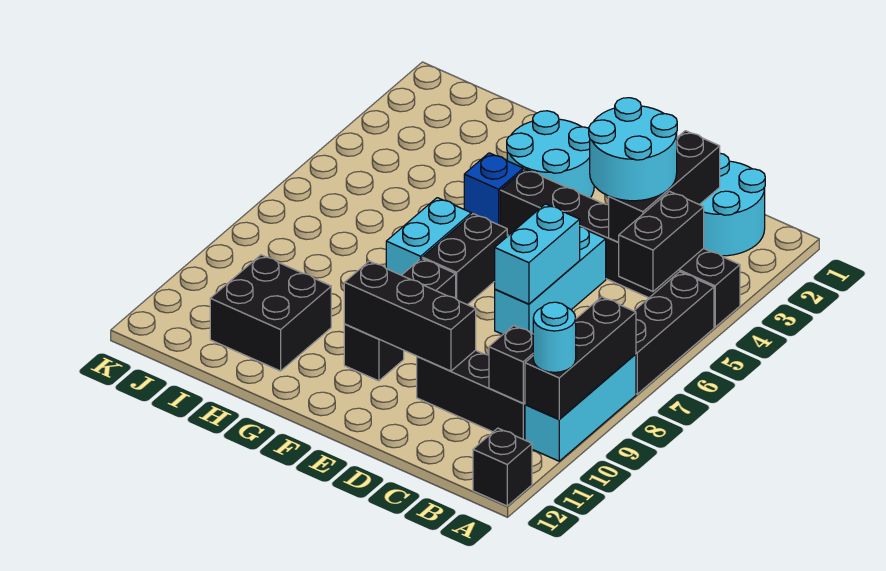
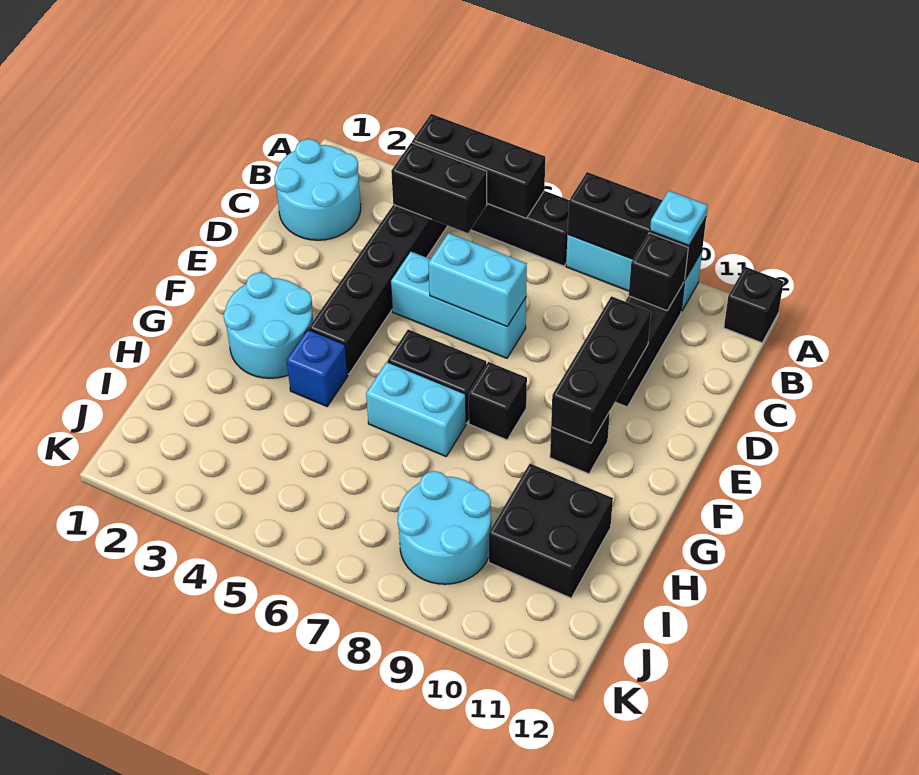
cyan 1x1 round brick [533,302,576,372] -> cyan 1x1 plate [650,191,708,245]
black 1x3 brick [609,131,720,242] -> black 1x3 brick moved to [412,114,545,218]
cyan 2x2 round brick [589,98,677,201] -> cyan 2x2 round brick moved to [398,471,491,584]

